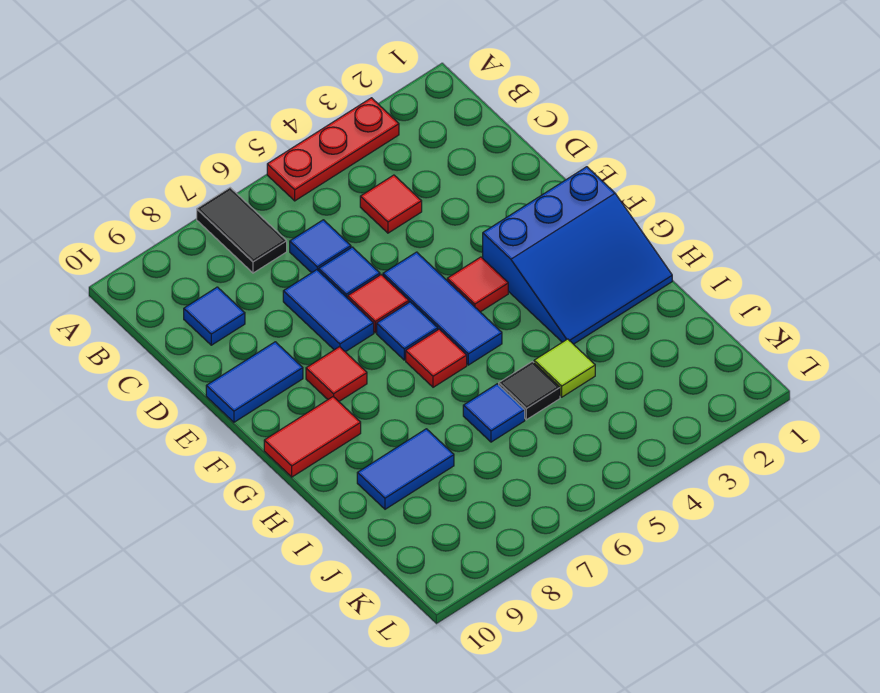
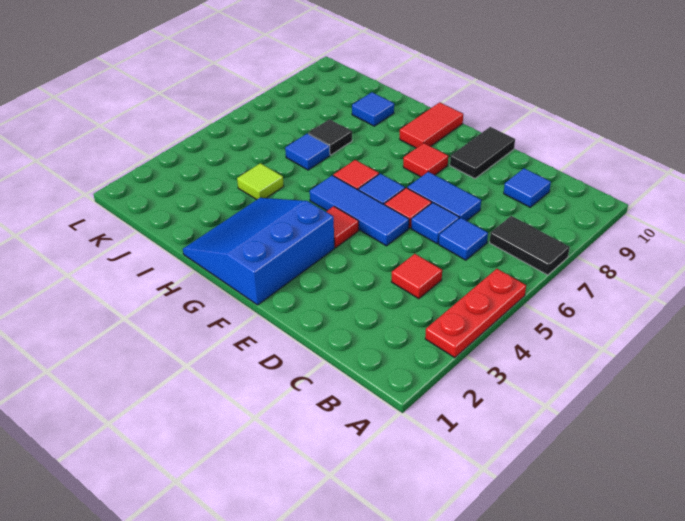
blue 1x2 tile [206,342,303,422] -> black 1x2 tile [450,127,515,179]
black 1x1 tile [499,362,560,420] -> black 1x1 tile moved to [308,119,352,155]
blue 1x2 tile [357,429,454,509] -> blue 1x1 tile [352,92,394,126]

